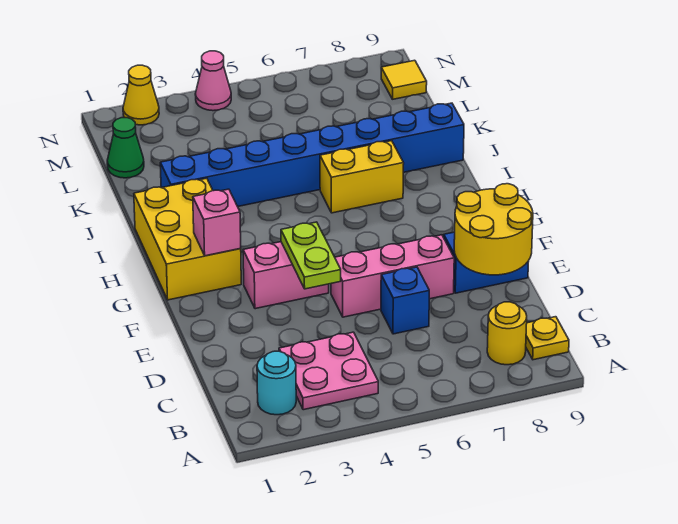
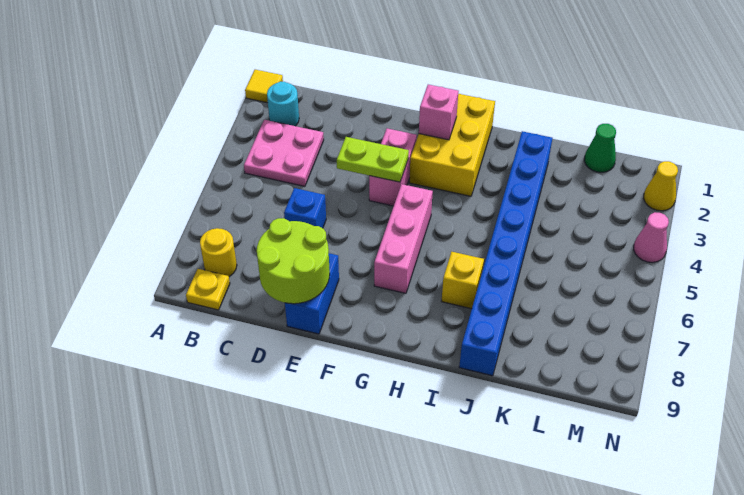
yellow 2x2 round brick [454,184,533,275] -> lime 2x2 round brick [257,218,330,304]
pink 1x3 brick [331,235,454,317] -> pink 1x3 brick moved to [374,184,433,293]
yellow 2x3 brick [134,178,241,300] -> yellow 2x3 brick turned to [409,94,495,196]
yellow 1x2 brick [320,141,404,213] -> yellow 1x1 brick [442,252,484,309]
yellow 1x1 tile [381,60,427,99] -> yellow 1x1 tile moved to [245,70,283,103]

